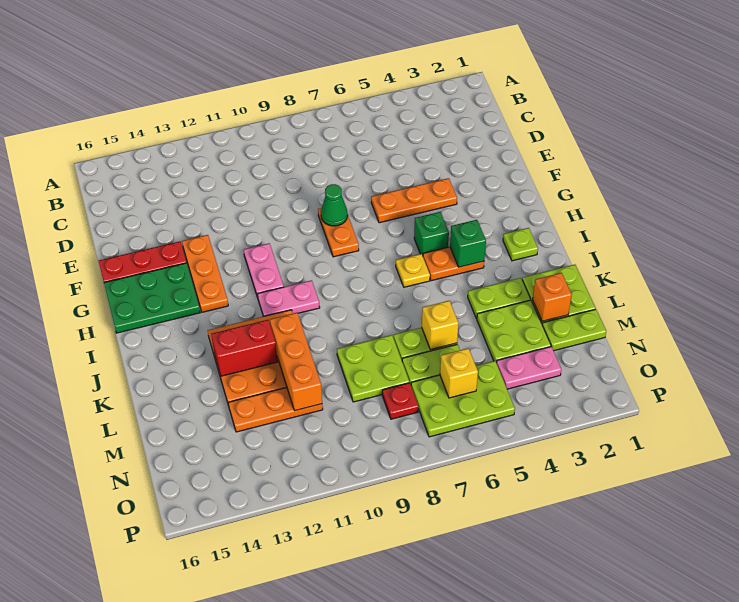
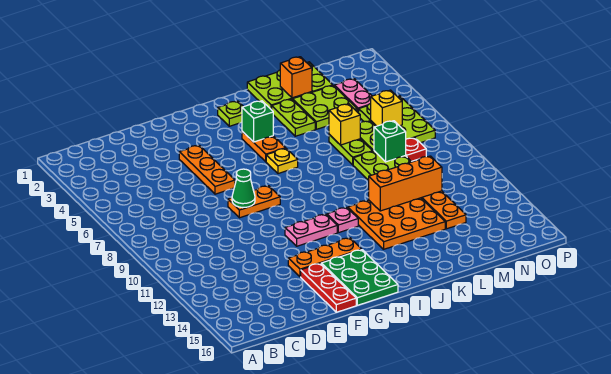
green 1x1 brick [414,212,449,256] -> green 1x1 brick moved to [374,121,406,162]
pink 1x2 plate [257,280,320,316] -> pink 1x1 plate [327,207,358,233]
red 1x2 brick [211,320,278,376] -> none

